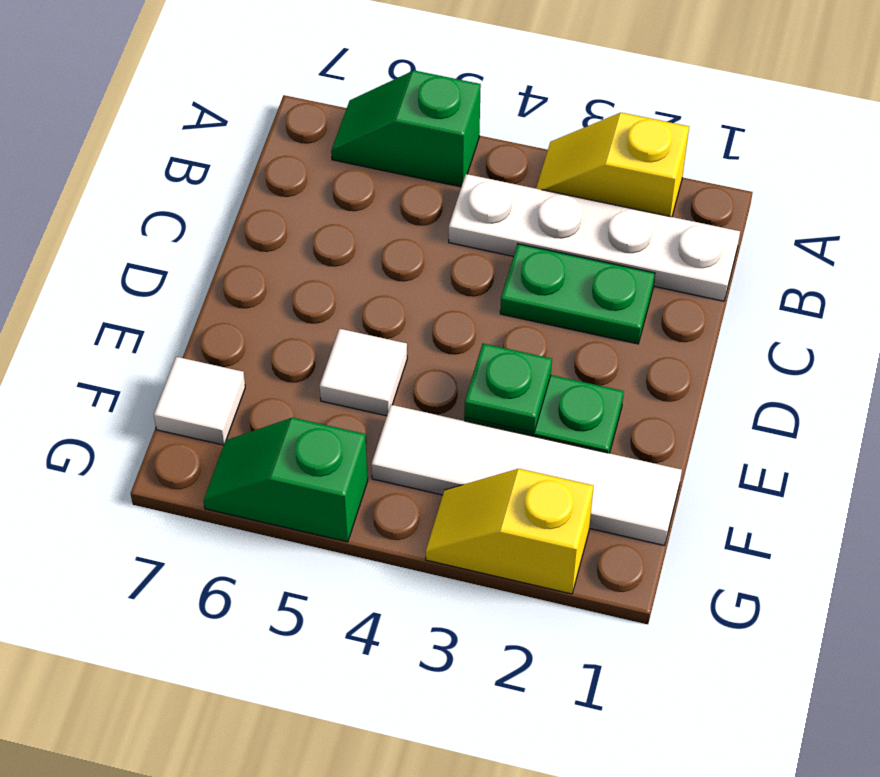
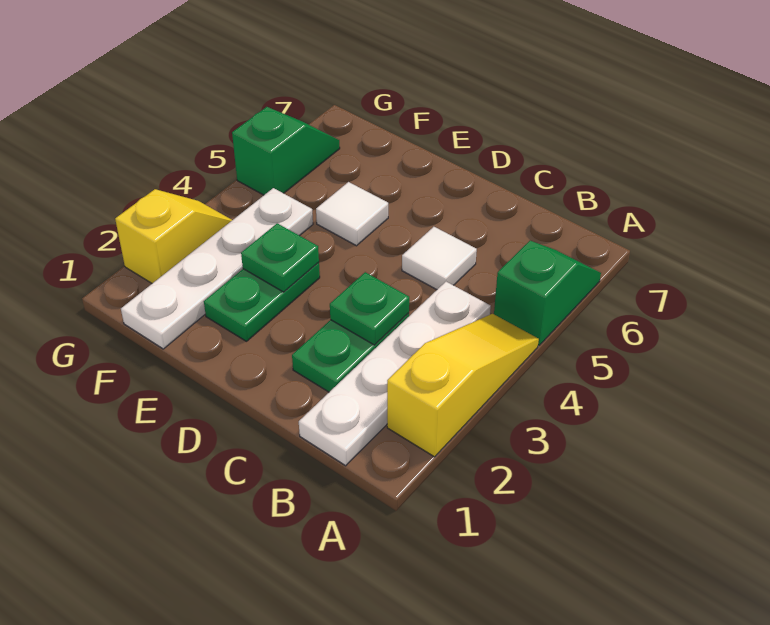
yellow 1x2 slope [536,113,689,217] -> yellow 1x3 slope [387,314,539,457]
none -> green 1x1 plate [330,272,409,345]
white 1x4 tile [371,405,682,545] -> white 1x4 plate [121,188,313,349]
white 1x1 tile [154,357,245,445] -> white 1x1 tile moved to [402,227,477,290]

